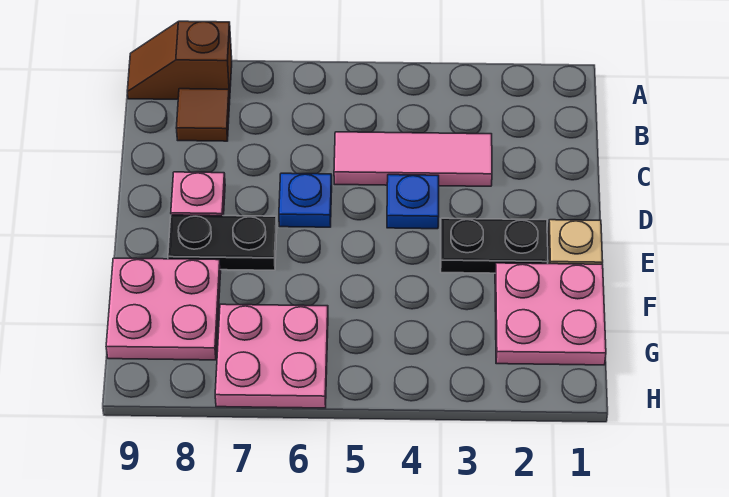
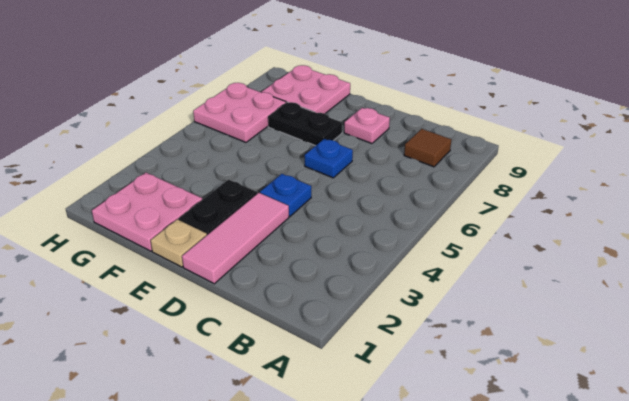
brown 1x2 slope [127,21,232,99] -> none
pink 1x3 tile [334,132,492,186] -> pink 1x3 tile moved to [182,193,289,284]
black 1x2 plate [168,215,277,270] -> black 1x2 plate turned to [268,102,342,146]

